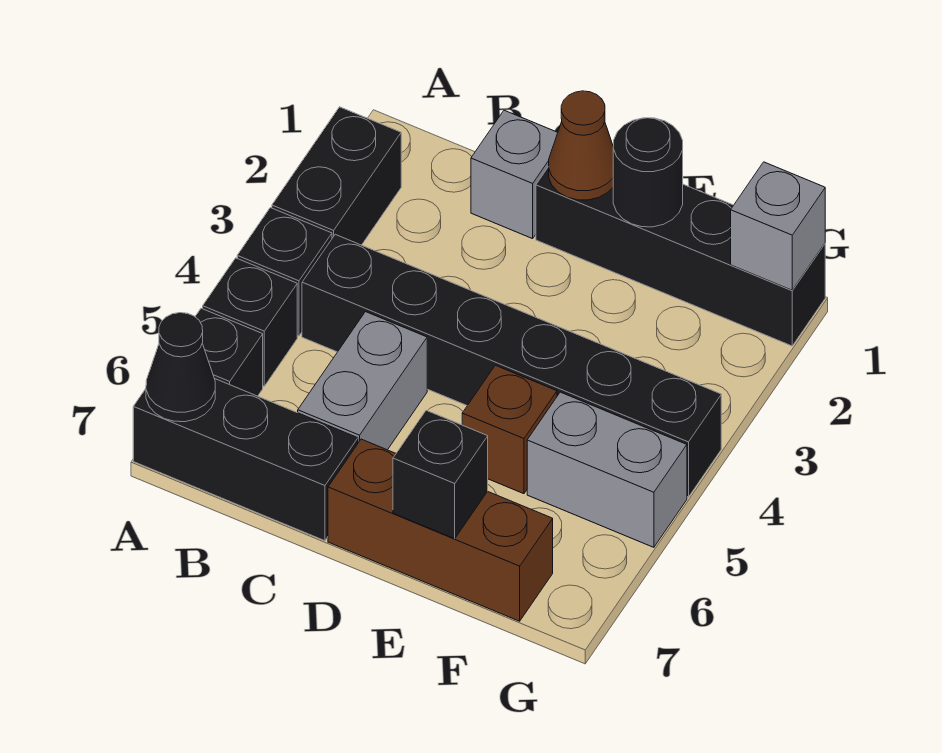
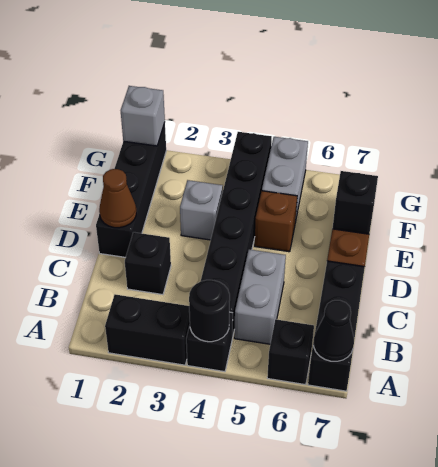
black 1x1 brick [203,258,297,386] -> black 1x1 brick moved to [125,232,171,295]
grey 1x1 brick [471,110,558,239] -> grey 1x1 brick moved to [180,180,223,240]
grey 1x2 brick [298,312,427,450] -> grey 1x2 brick turned to [234,249,286,344]
black 1x1 round brick [613,118,683,227] -> black 1x1 round brick moved to [189,280,230,342]

